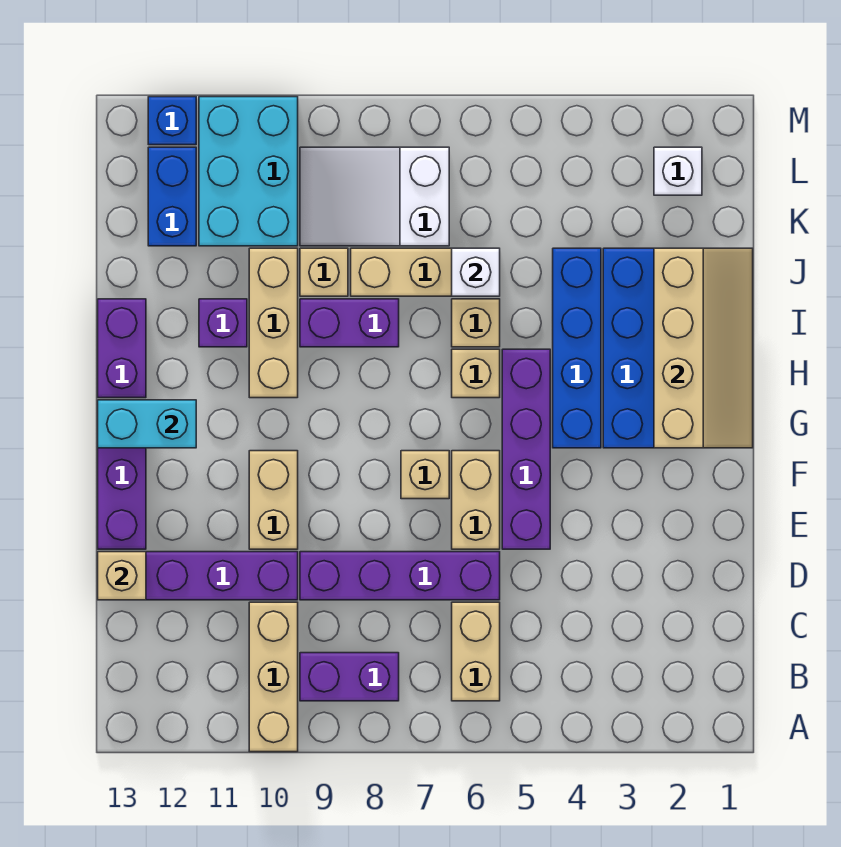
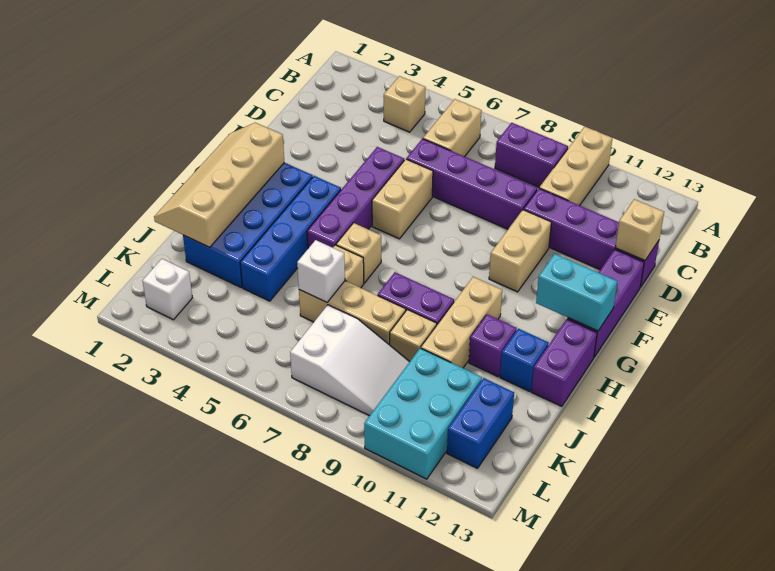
tan 1x1 brick [401,451,449,499] -> tan 1x1 brick moved to [384,76,426,132]
blue 1x1 brick [148,97,196,145] -> blue 1x1 brick moved to [500,329,549,391]

